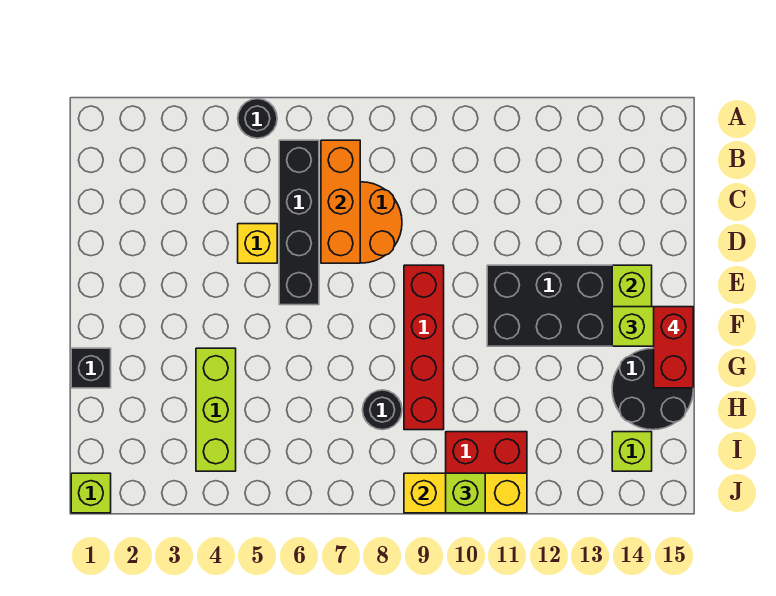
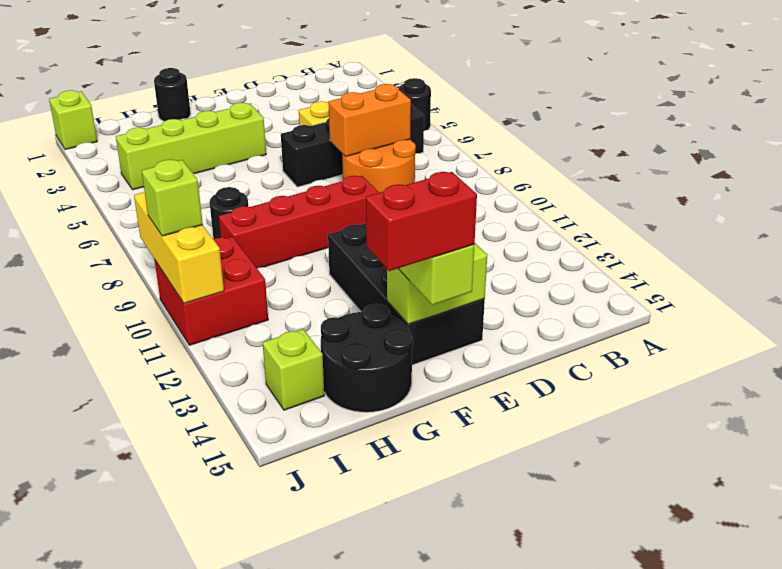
orange 1x3 brick [321,140,360,263] -> orange 1x2 brick [328,84,411,156]
black 1x1 brick [71,348,111,388] -> black 1x1 round brick [154,68,191,121]
lime 1x3 brick [196,348,236,471] -> lime 1x4 brick [116,103,266,190]

